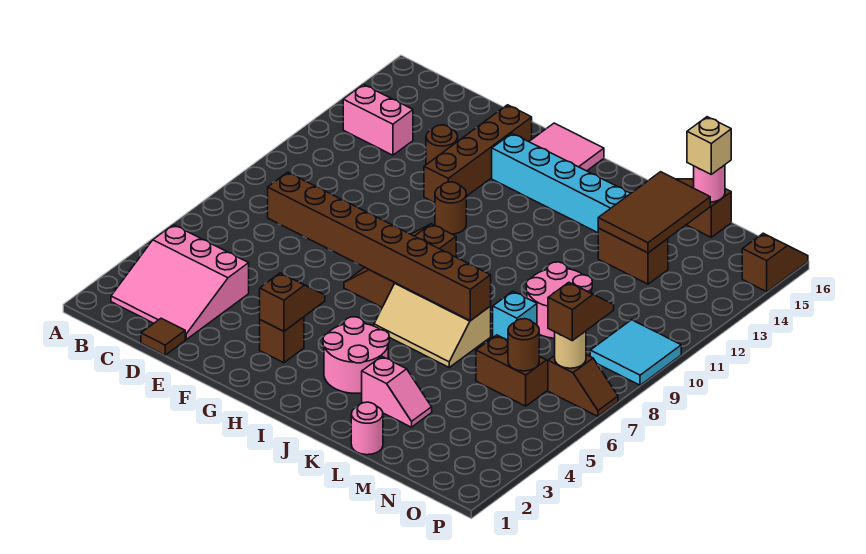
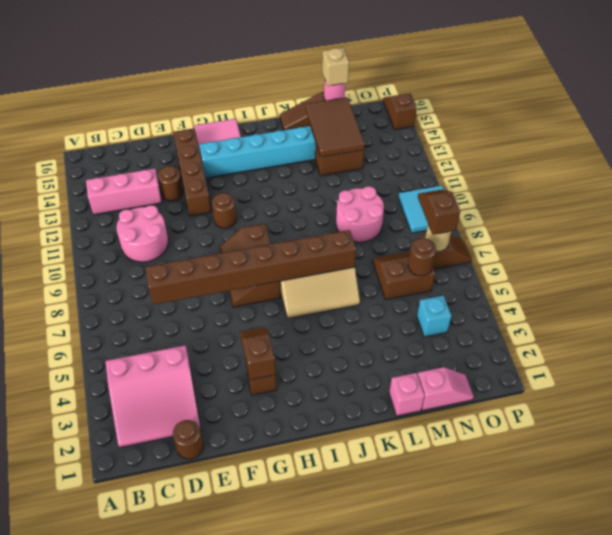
pink 1x2 brick [343,84,413,155] -> pink 1x3 brick [86,169,162,215]
brown 1x1 tile [141,318,185,355] -> brown 1x1 round brick [173,420,203,459]
pink 2x2 round brick [323,317,389,393] -> pink 2x2 round brick moved to [117,205,168,262]
pink 1x2 slope [362,356,432,427] -> pink 1x2 slope moved to [418,367,474,410]
pink 1x1 round brick [351,402,383,455] -> pink 1x1 brick [389,373,425,416]
cyan 1x1 brick [493,291,537,340] -> cyan 1x1 brick moved to [417,296,452,337]

